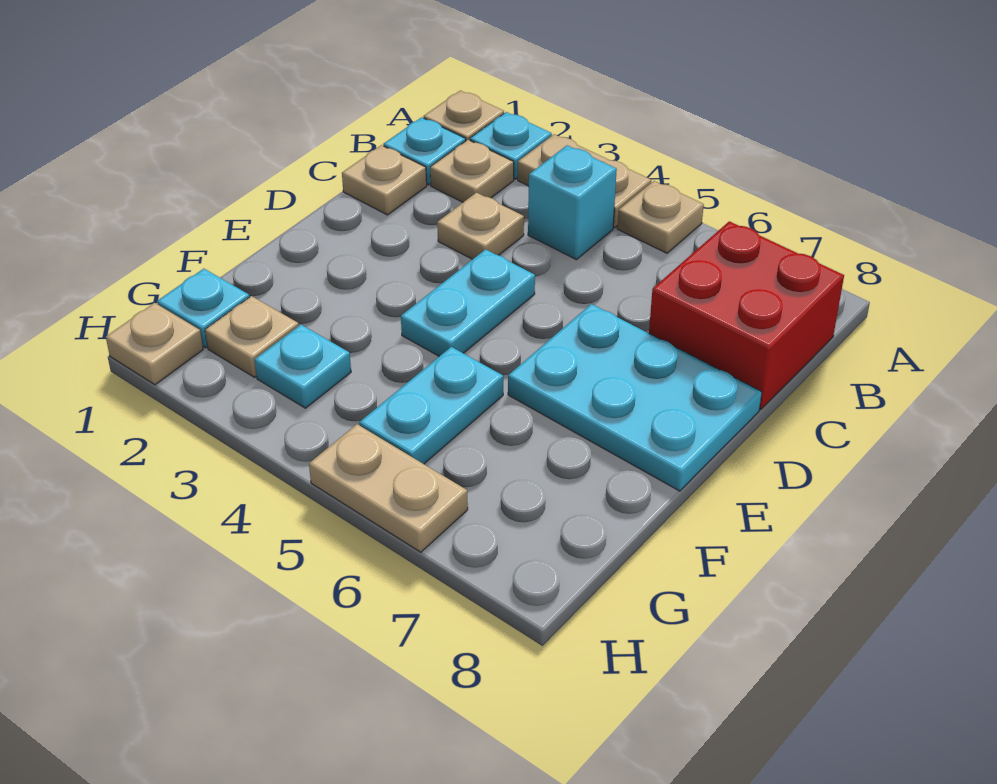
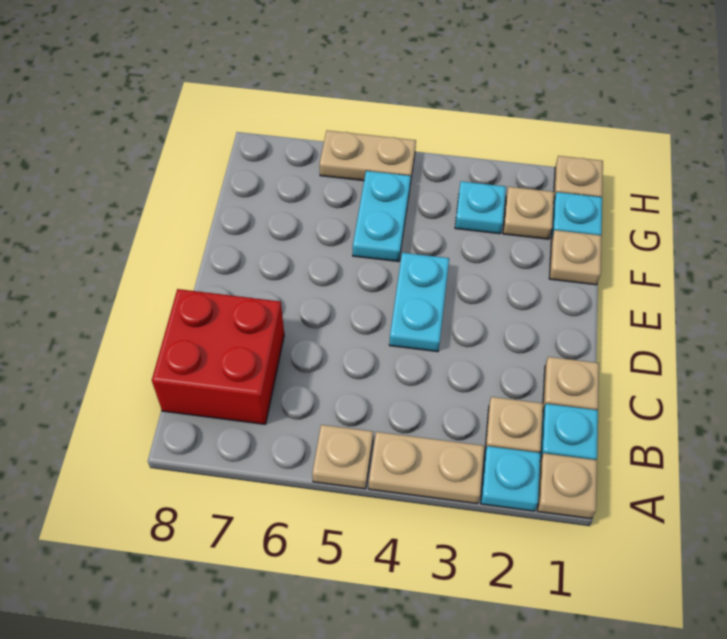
cyan 1x1 brick [528,145,617,260] -> none
tan 1x1 plate [437,193,524,259] -> tan 1x1 plate moved to [549,230,602,285]
cyan 2x3 plate [508,304,762,491] -> none

